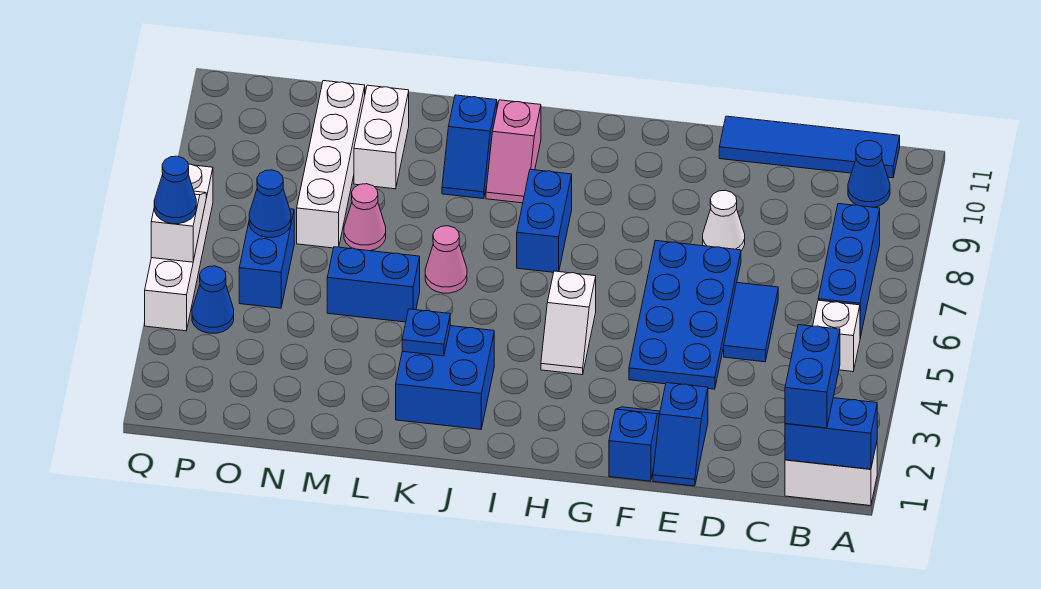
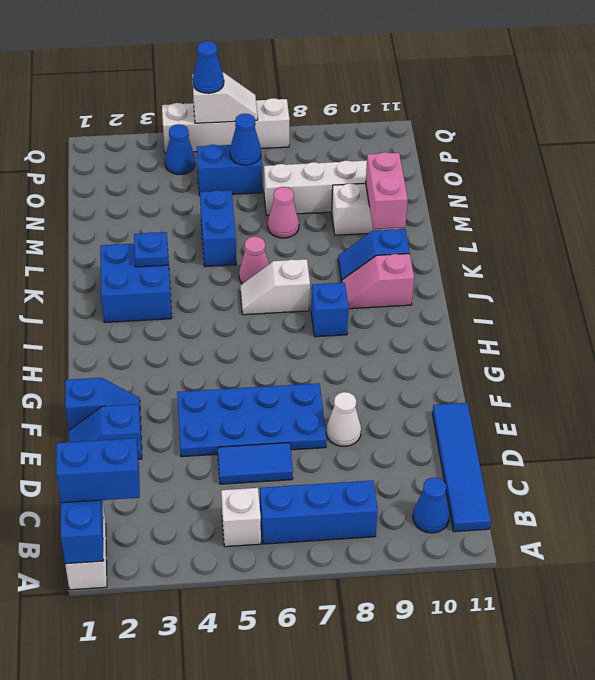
white 1x2 slope [541,271,596,375] -> white 1x2 slope moved to [240,259,310,315]
blue 1x2 brick [517,169,572,272] -> blue 1x1 brick [311,282,349,337]
none -> pink 1x2 brick [366,152,408,229]

